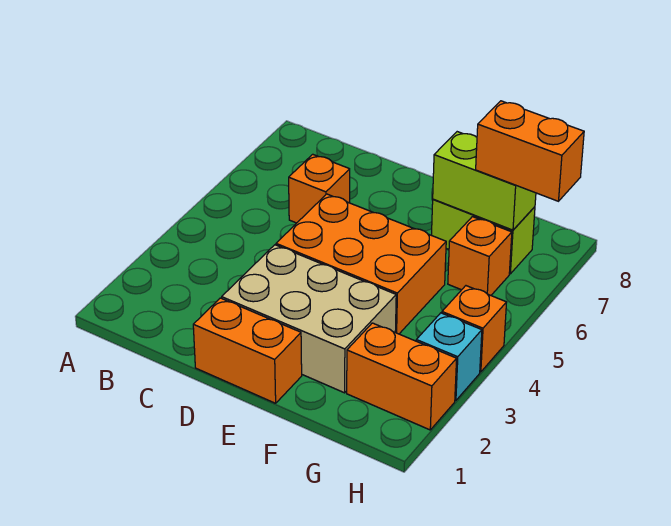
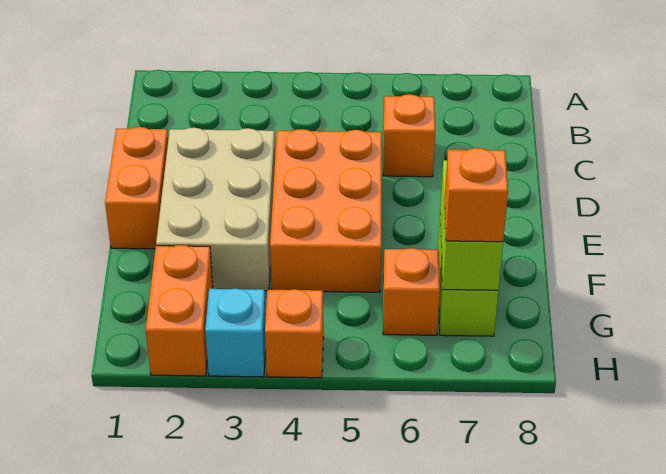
orange 1x2 brick [476,101,584,201] -> orange 1x1 brick [445,148,508,242]

